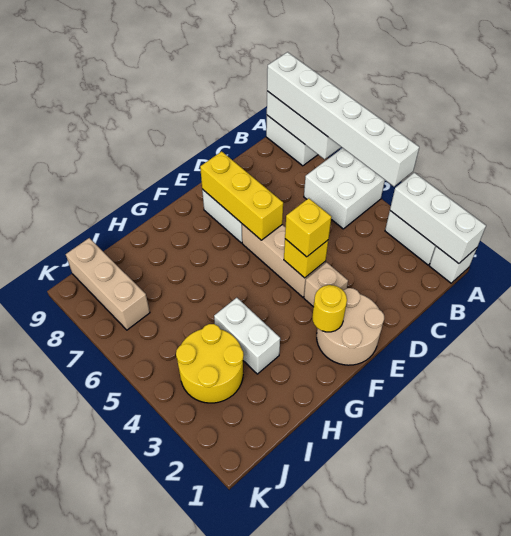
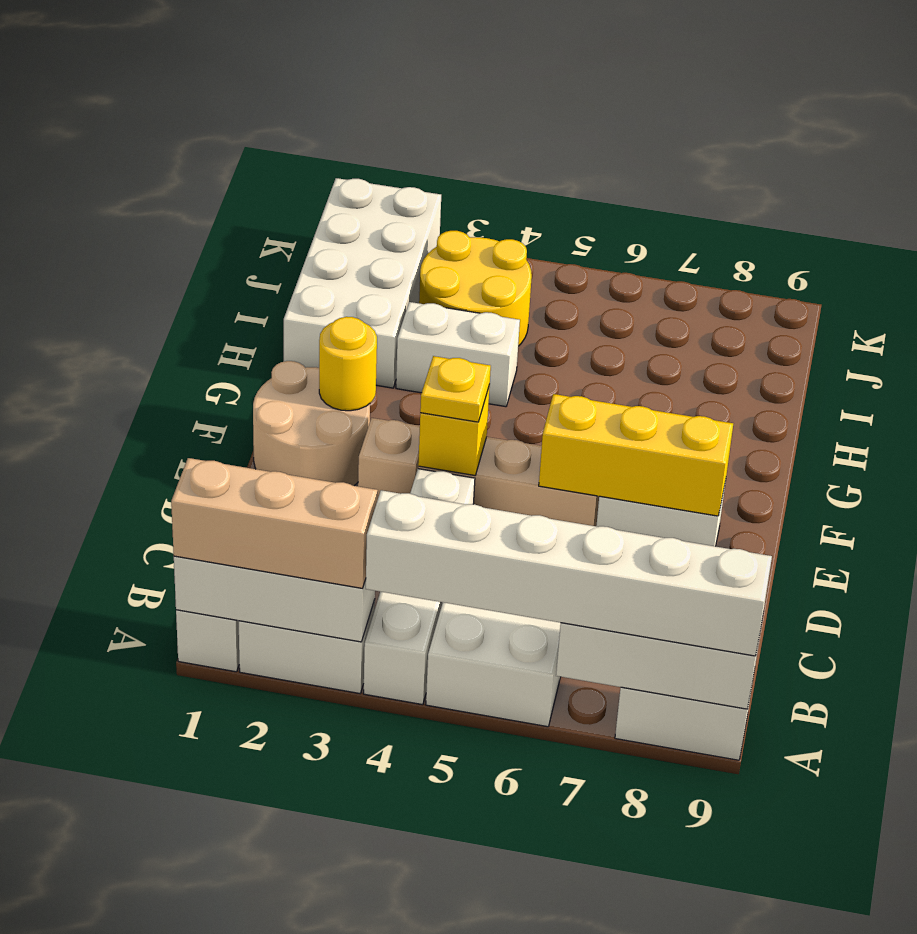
none -> white 1x4 brick [364,469,475,705]
yellow 1x1 brick [285,198,331,257] -> yellow 1x1 plate [420,356,491,422]
none -> white 2x4 brick [284,178,441,388]
tan 1x3 brick [66,238,150,330] -> tan 1x3 brick moved to [171,458,378,588]

